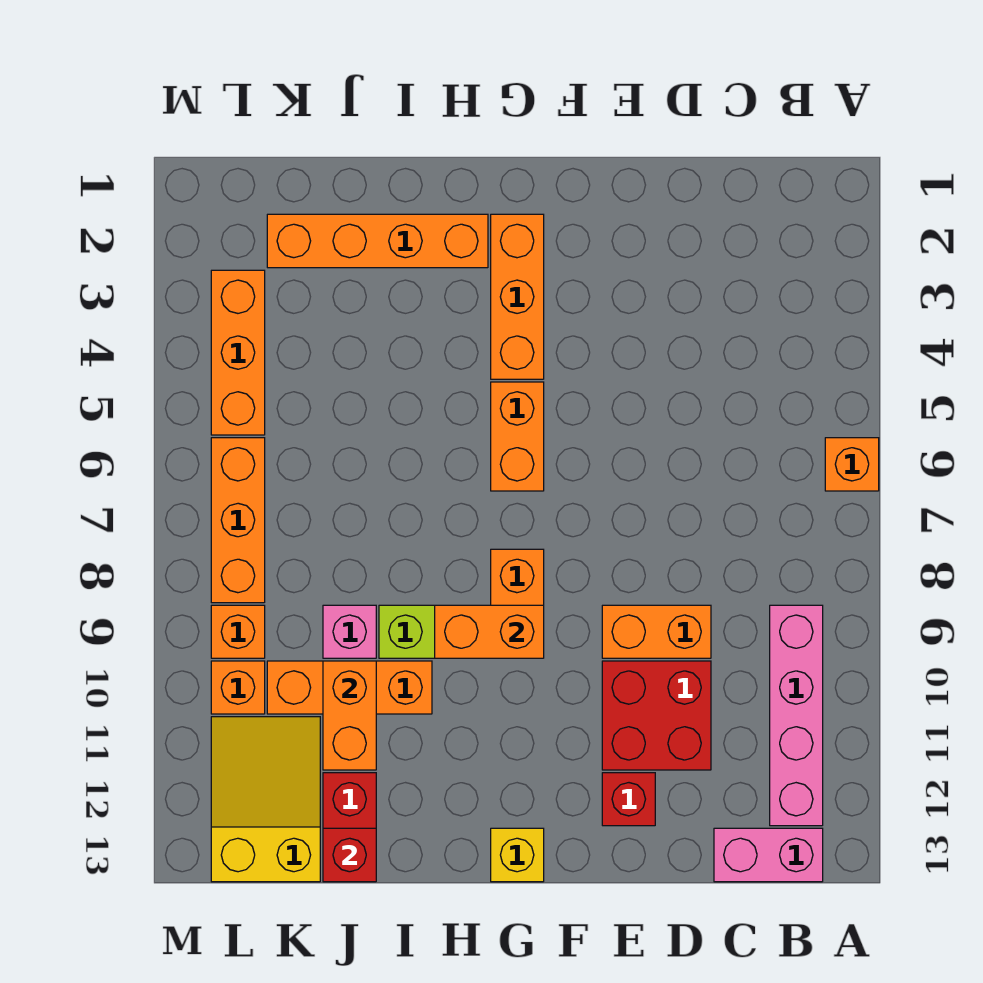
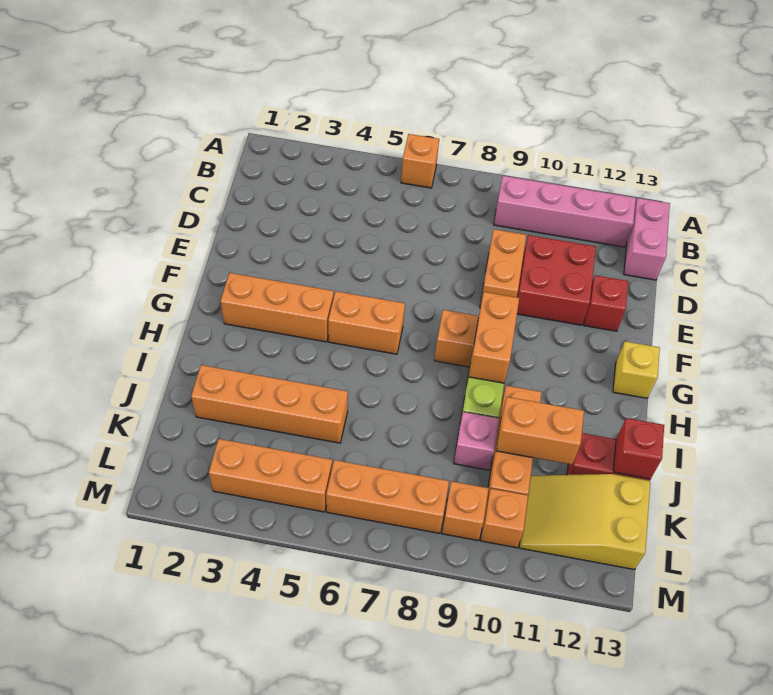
orange 1x4 brick [267,214,488,268] -> orange 1x4 brick turned to [191,365,348,443]

